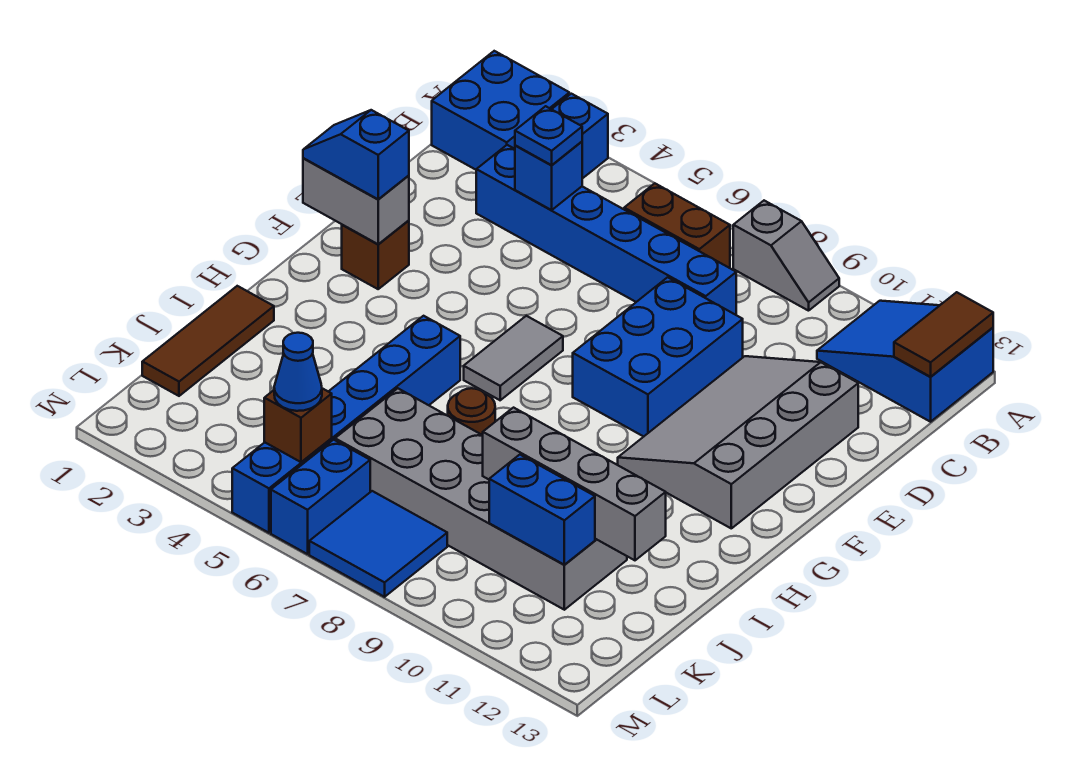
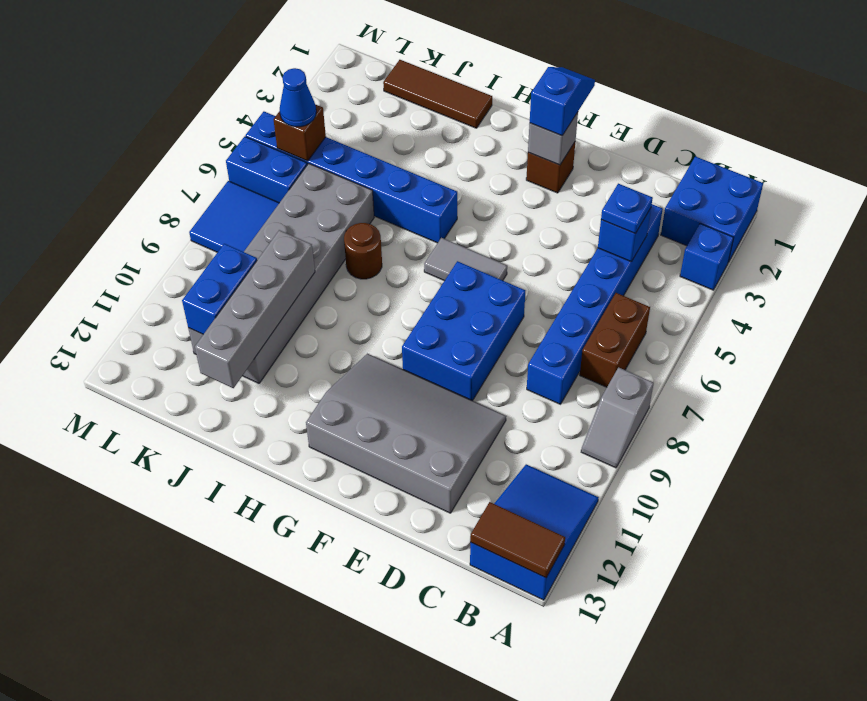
blue 2x3 brick [573,277,743,437] -> blue 2x3 brick turned to [402,261,525,401]
grey 1x2 brick [303,158,409,244] -> grey 1x1 brick [528,112,578,165]

